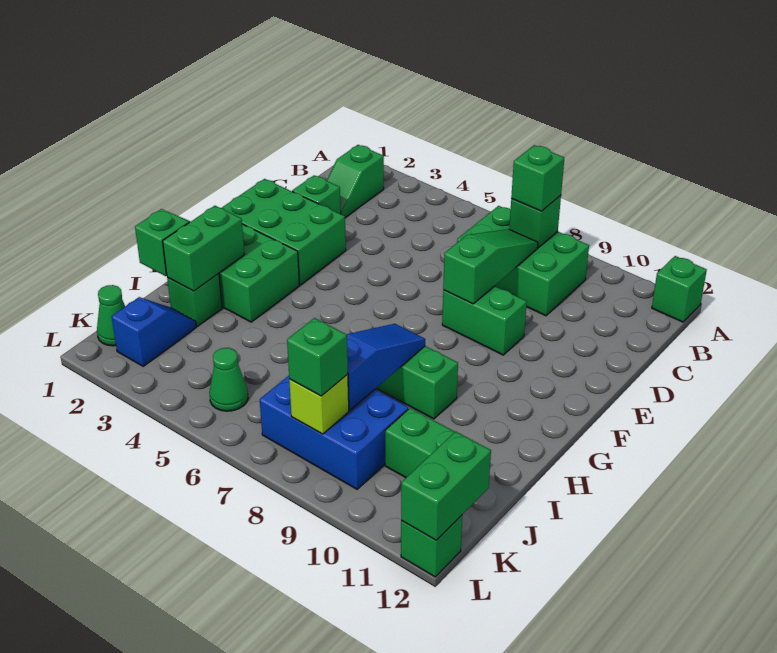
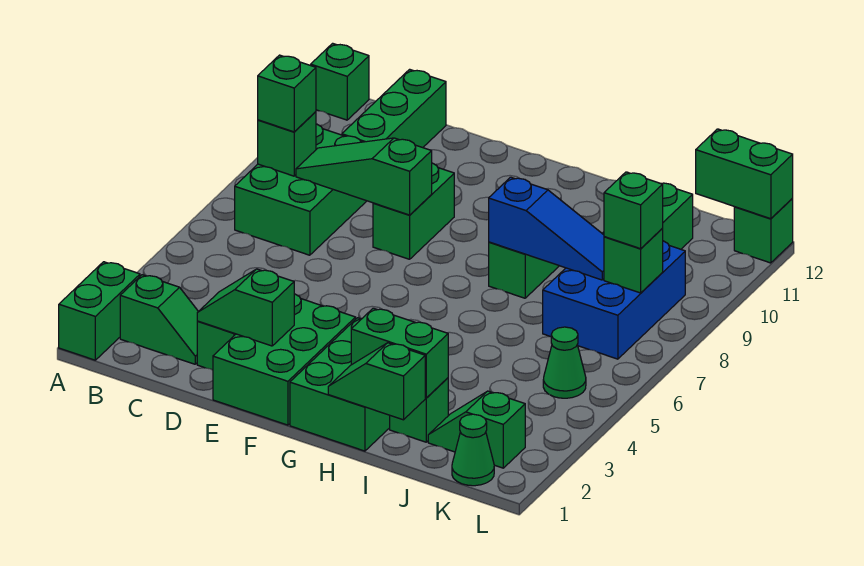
none -> green 1x2 brick [59,262,140,360]
none -> green 1x3 brick [342,69,446,148]
none -> green 1x2 slope [197,269,294,346]
blue 1x3 slope [347,324,425,410] -> blue 1x3 slope turned to [489,177,604,280]
blue 1x2 slope [112,297,196,366] -> green 1x2 slope [428,391,525,468]
lime 1x1 brick [289,374,349,434] -> green 1x1 brick [604,229,663,293]

